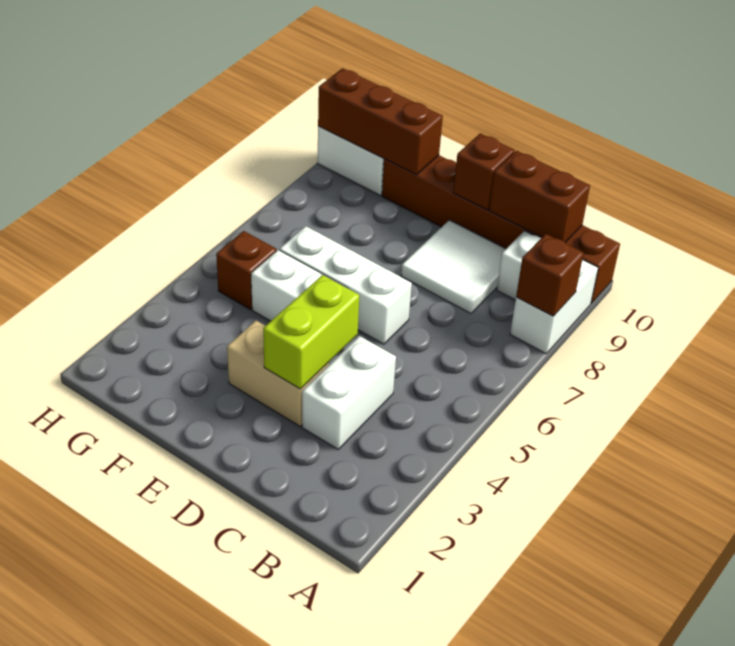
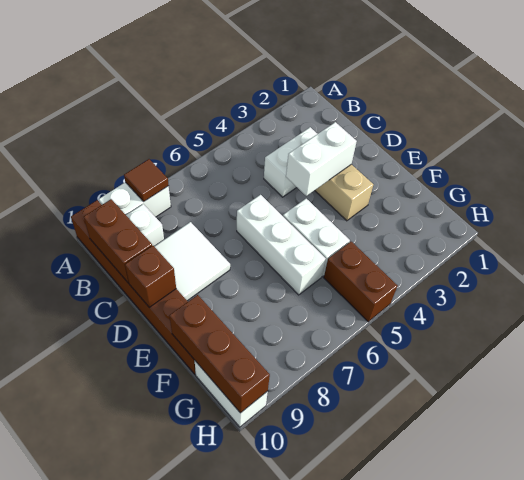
brown 1x1 brick [516,234,584,316] -> brown 1x1 tile [124,159,169,201]
lime 1x2 brick [263,275,359,389] -> white 1x2 brick [286,122,357,196]
brown 1x1 brick [216,231,277,309] -> brown 1x2 brick [324,242,398,322]

